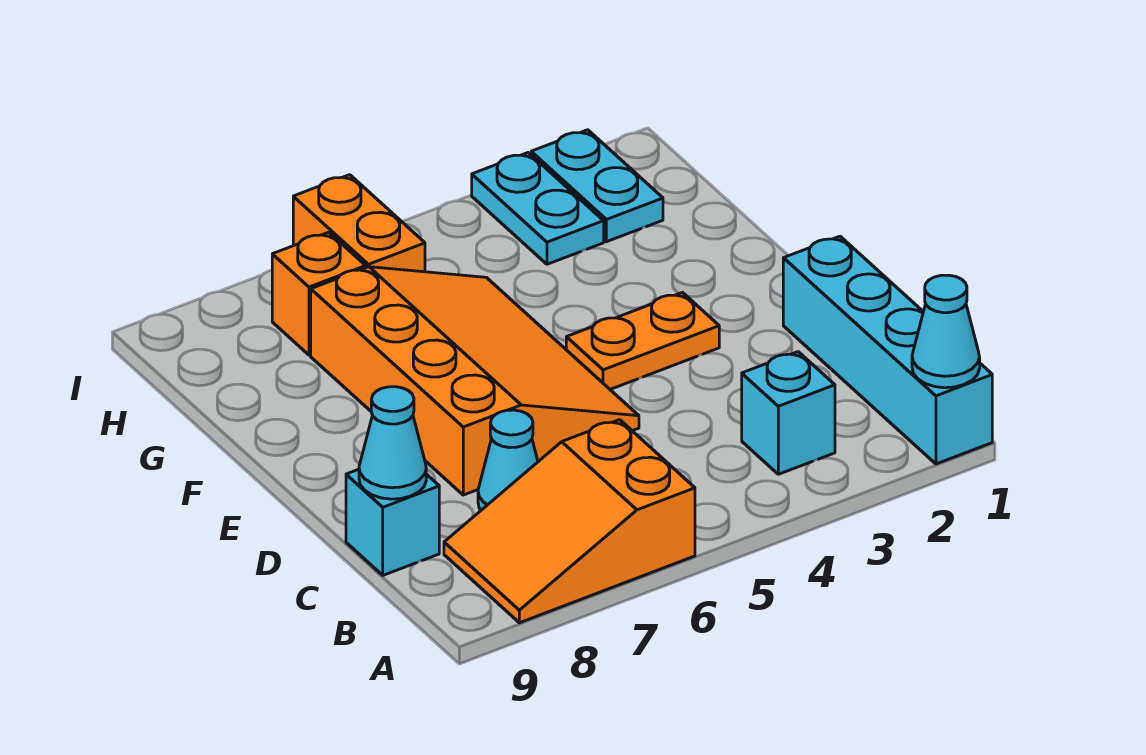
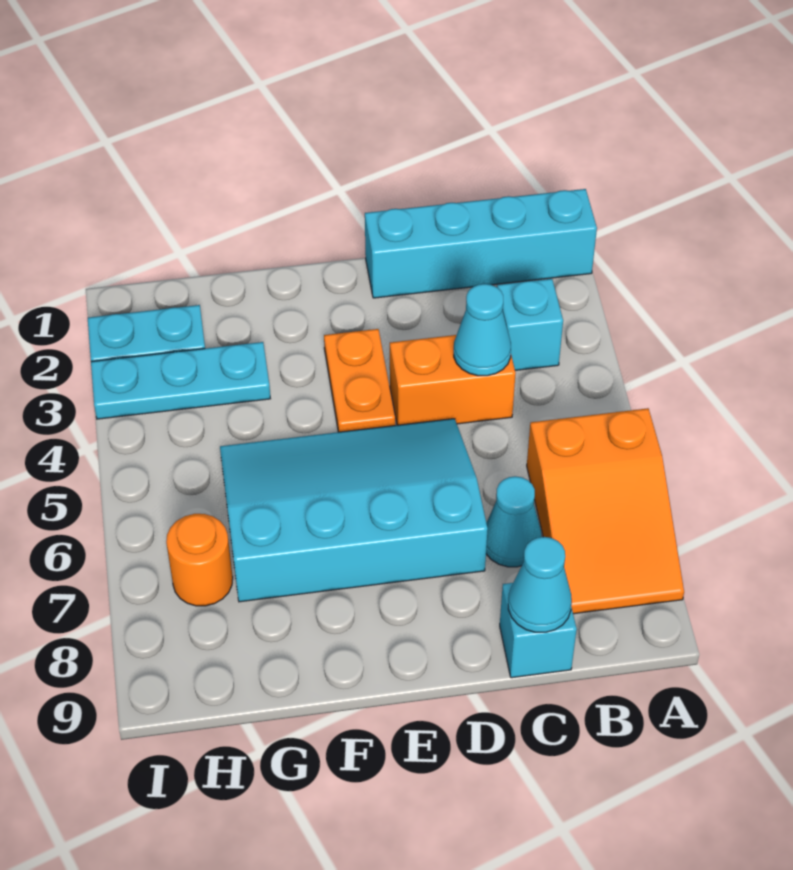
cyan 1x1 cone [912,275,980,388] -> cyan 1x1 cone moved to [454,284,511,376]
orange 3x4 slope [311,267,639,495] -> cyan 3x4 slope [220,419,488,602]
cyan 1x2 plate [472,153,604,264] -> cyan 1x3 plate [91,342,270,419]
orange 1x2 brick [293,175,425,272] -> orange 1x2 brick moved to [390,335,516,425]
orange 1x1 brick [272,232,366,355] -> orange 1x1 round brick [166,514,233,606]

